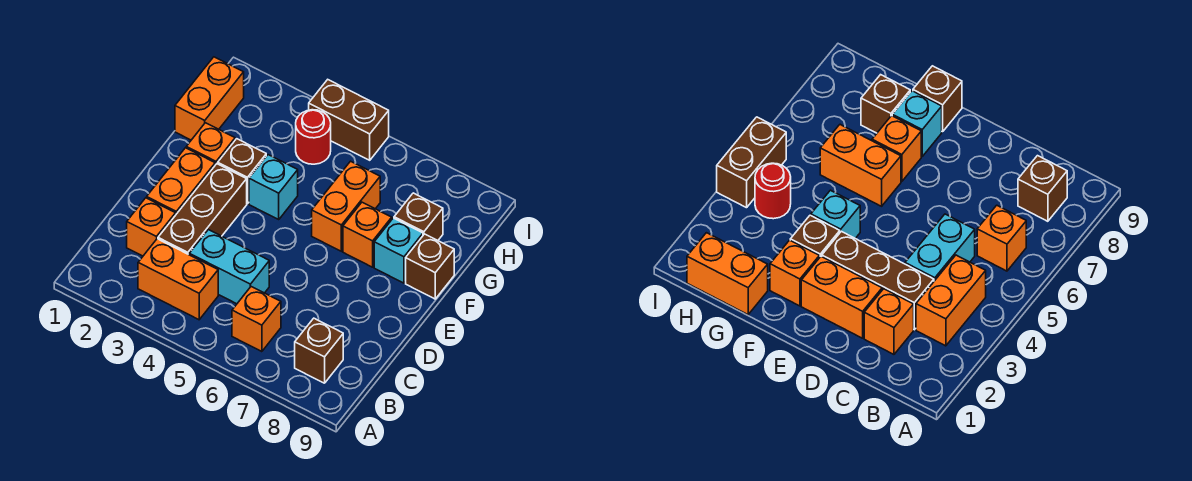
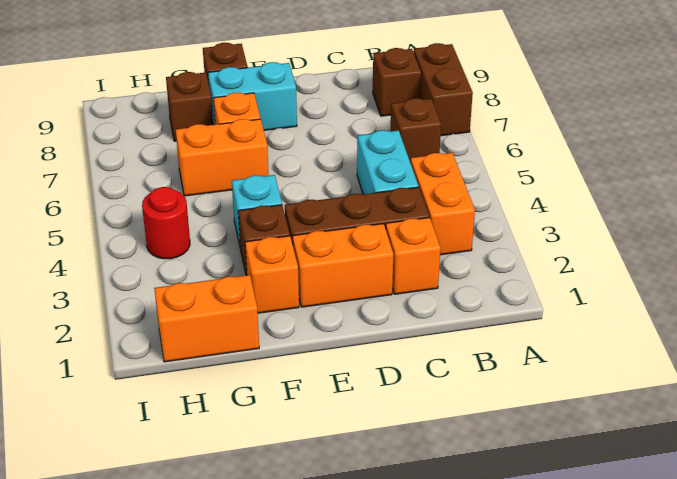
orange 1x1 brick [232,287,281,352] -> brown 1x1 brick [390,98,441,163]
cyan 1x1 brick [374,218,423,283] -> cyan 1x2 brick [208,62,297,130]
brown 1x2 brick [309,80,389,160] -> brown 1x2 brick moved to [414,43,473,136]

